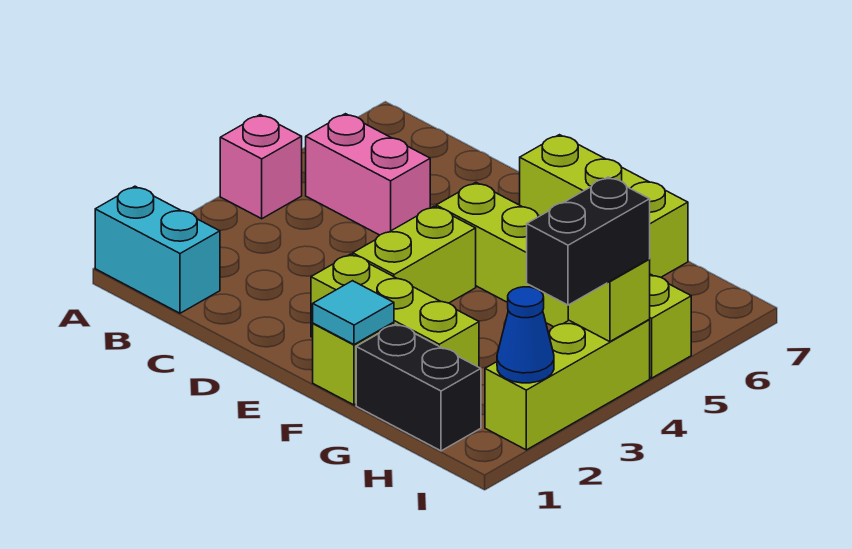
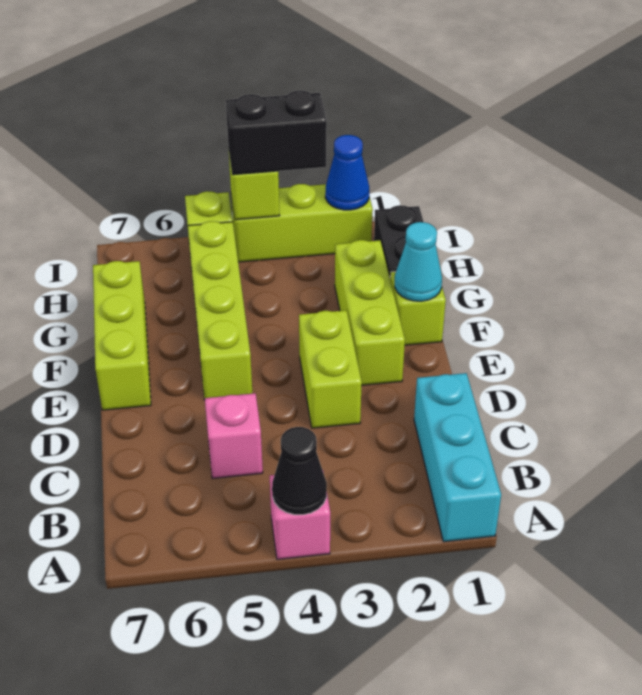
cyan 1x2 brick [95,186,220,313] -> cyan 1x3 brick [414,373,501,542]
none -> black 1x1 cone [272,427,327,515]
pink 1x2 brick [306,114,430,235] -> pink 1x1 brick [205,393,263,478]
lime 1x2 brick [353,206,476,303] -> lime 1x2 brick turned to [299,310,362,428]
cyan 1x1 tile [313,281,394,345] -> cyan 1x1 cone [395,222,442,301]

